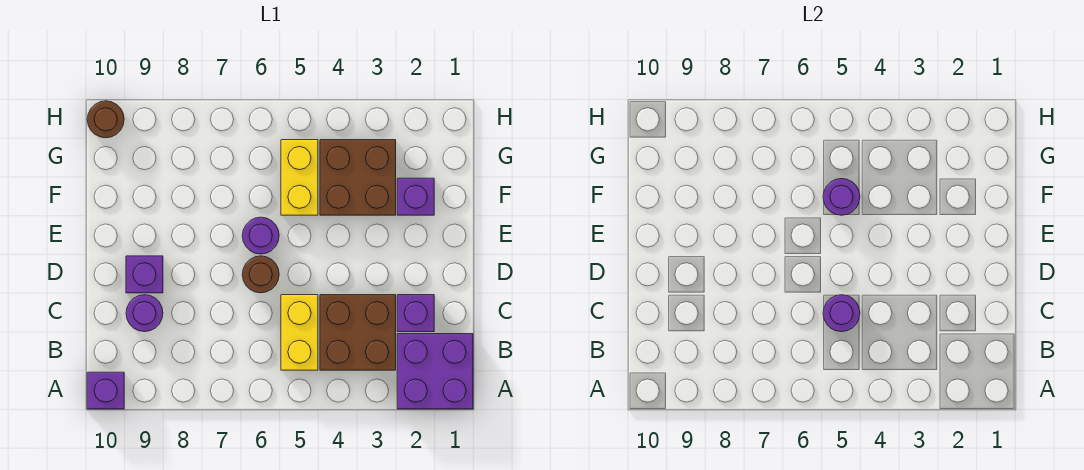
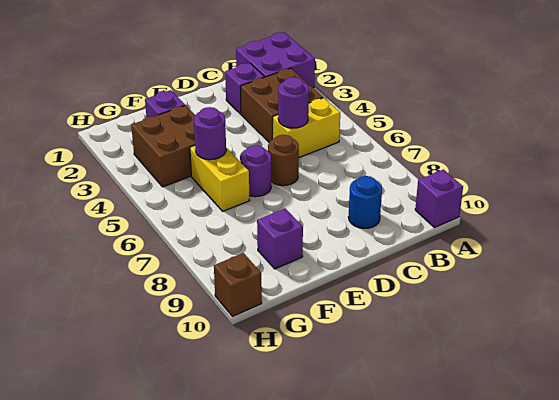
purple 1x1 round brick [126,295,163,332] -> blue 1x1 round brick [348,176,382,228]
purple 1x1 brick [126,256,163,293] -> purple 1x1 brick moved to [257,209,303,269]
yellow 1x2 brick [281,140,318,215] -> yellow 1x2 brick turned to [190,146,250,211]
brown 1x1 round brick [87,101,124,138] -> brown 1x1 brick [214,253,262,316]

